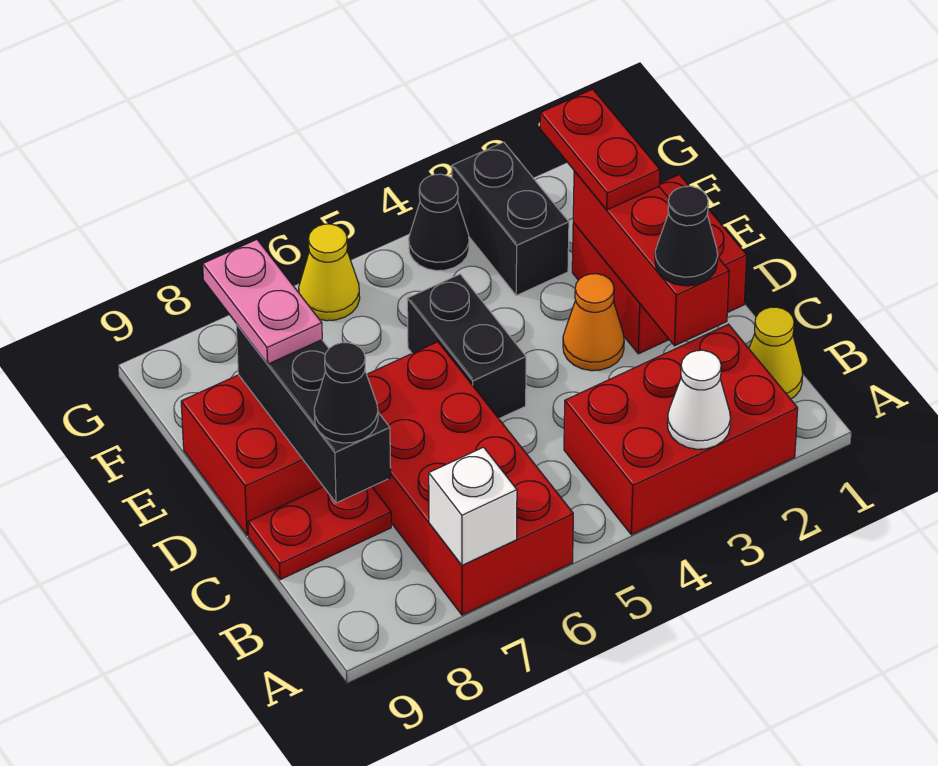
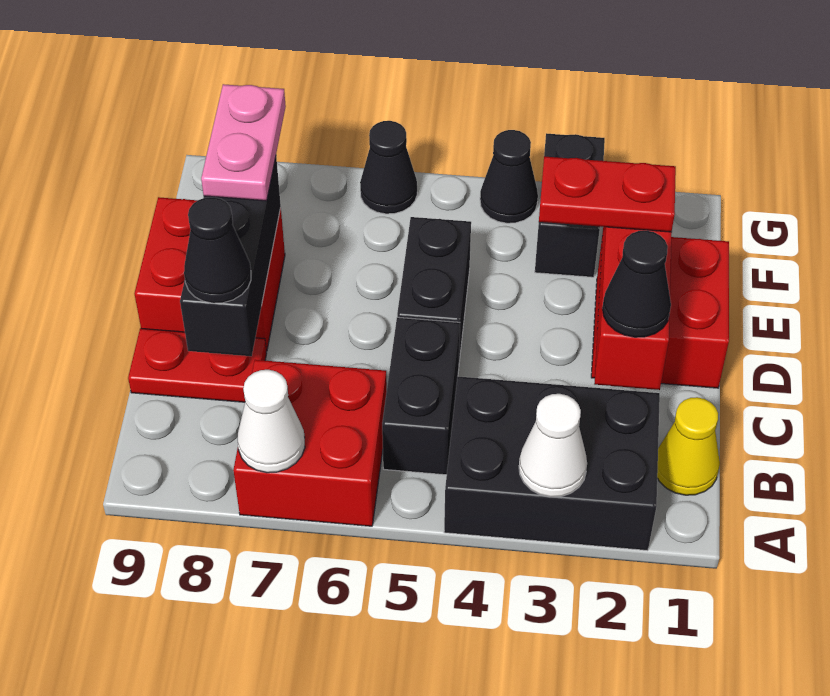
red 2x3 brick [564,324,798,535] -> black 2x3 brick [444,377,660,551]
red 2x4 brick [367,342,573,615] -> red 2x2 brick [233,360,387,526]
white 1x1 brick [429,447,517,565] -> white 1x1 cone [238,370,305,473]
none -> black 1x2 brick [382,317,460,475]
orange 1x1 cone [563,274,624,371] -> none
red 1x2 plate [540,89,660,210] -> red 1x2 plate turned to [539,156,676,232]
yellow 1x1 cone [299,224,360,321] -> black 1x1 cone [360,121,417,214]

